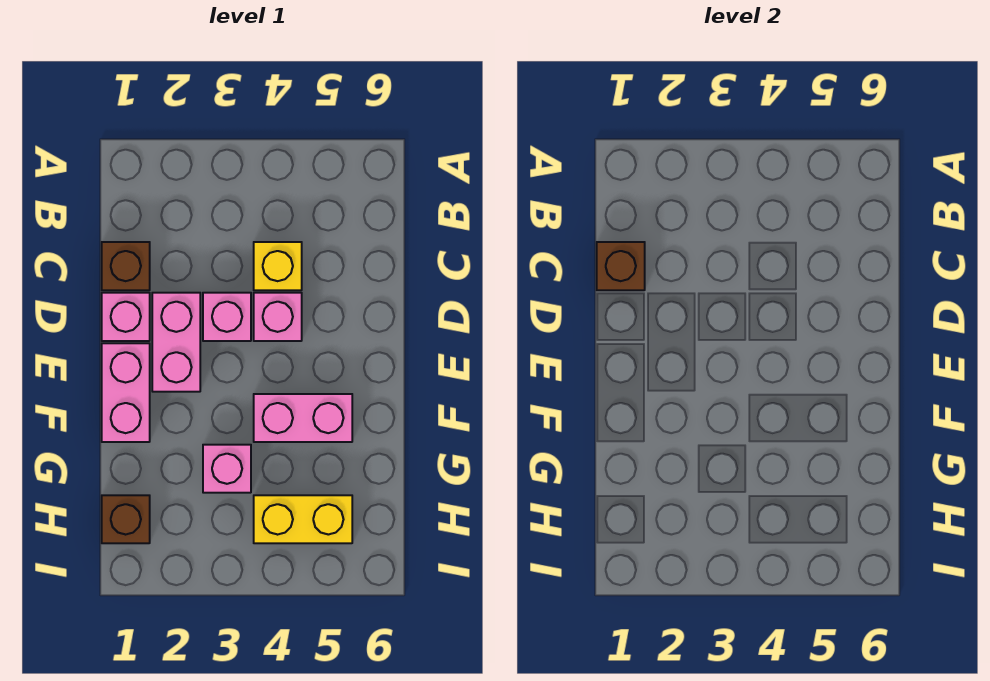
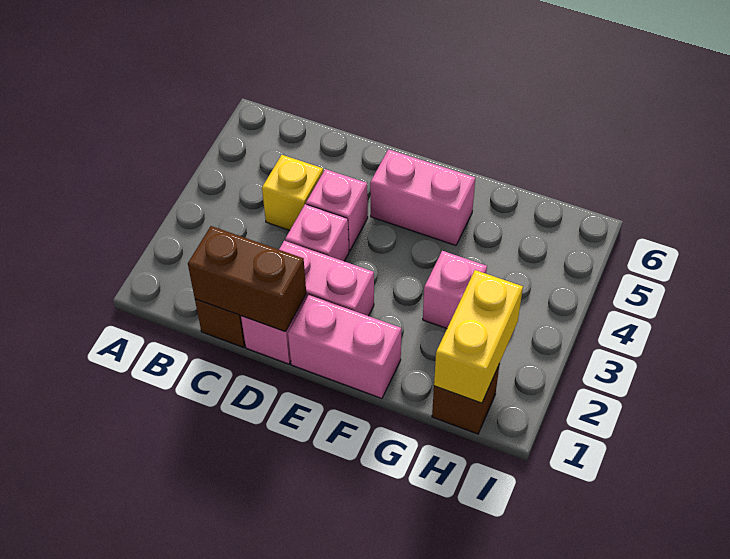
brown 1x1 brick [597,242,645,290] -> brown 1x2 brick [188,226,306,332]
pink 1x2 brick [254,394,352,442] -> pink 1x2 brick turned to [370,149,475,245]
yellow 1x2 brick [254,495,352,543] -> yellow 1x2 brick moved to [434,270,523,403]

